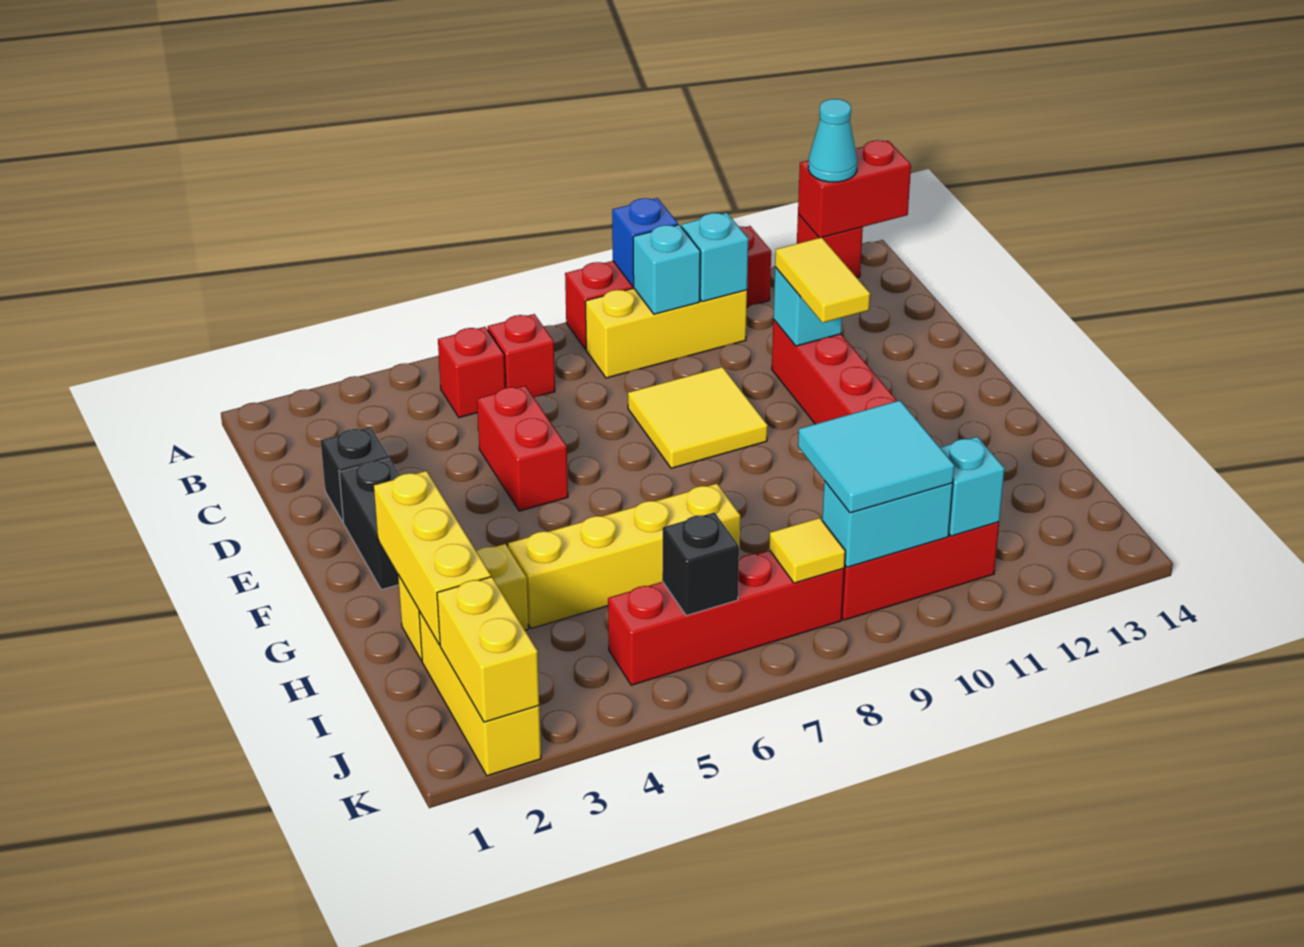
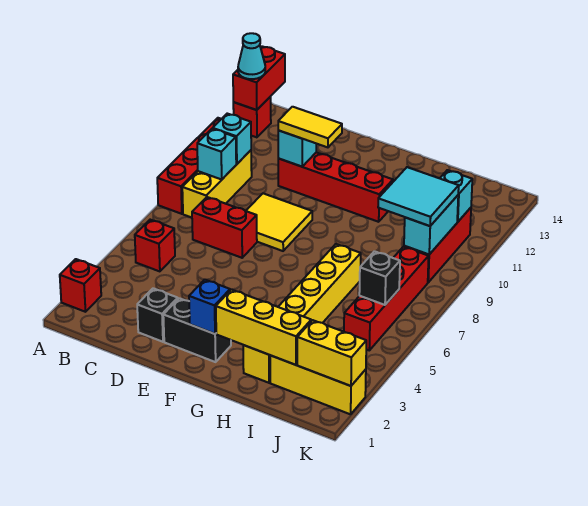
blue 1x1 brick [612,198,678,286] -> blue 1x1 brick moved to [189,280,230,334]
red 1x1 brick [488,314,555,397] -> red 1x1 brick moved to [60,259,101,312]
red 1x2 brick [477,386,568,511] -> red 1x2 brick moved to [192,197,257,258]
yellow 1x1 tile [769,518,845,583] -> none

